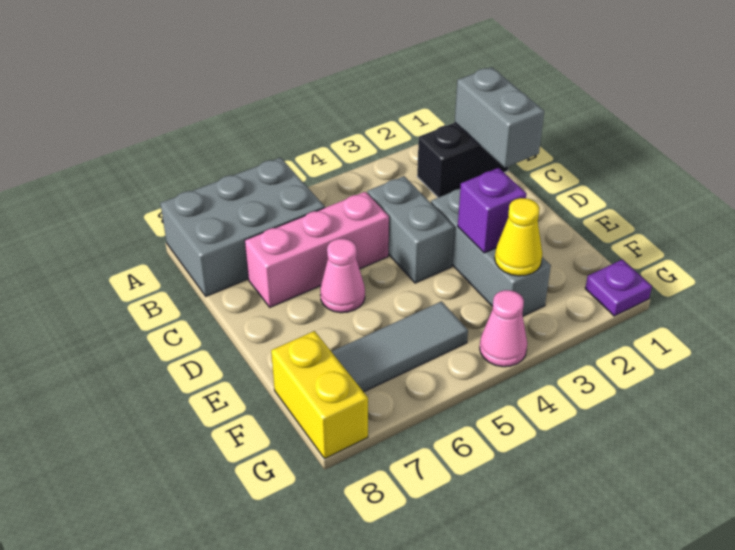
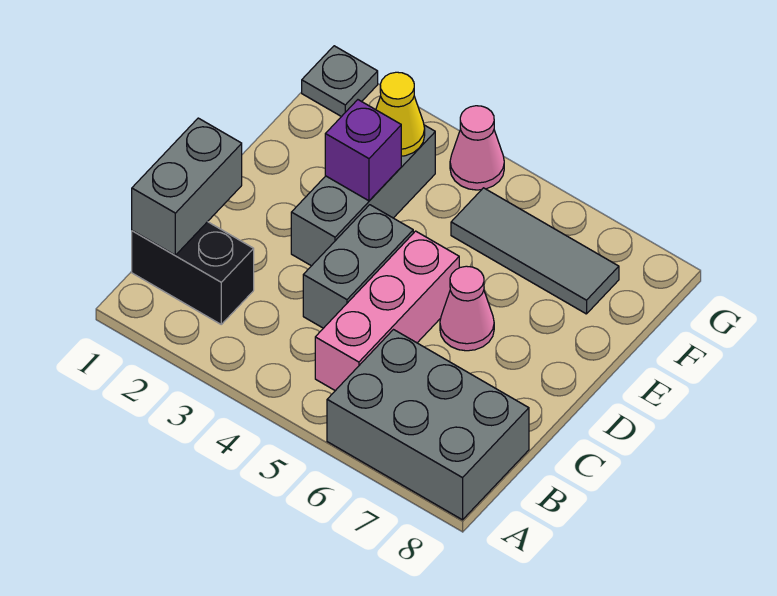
pink 1x3 brick [245,192,389,307] -> pink 1x3 brick turned to [315,231,459,391]
yellow 1x2 brick [271,331,368,459] -> none
purple 1x1 plate [585,260,652,316] -> grey 1x1 plate [302,46,378,117]

